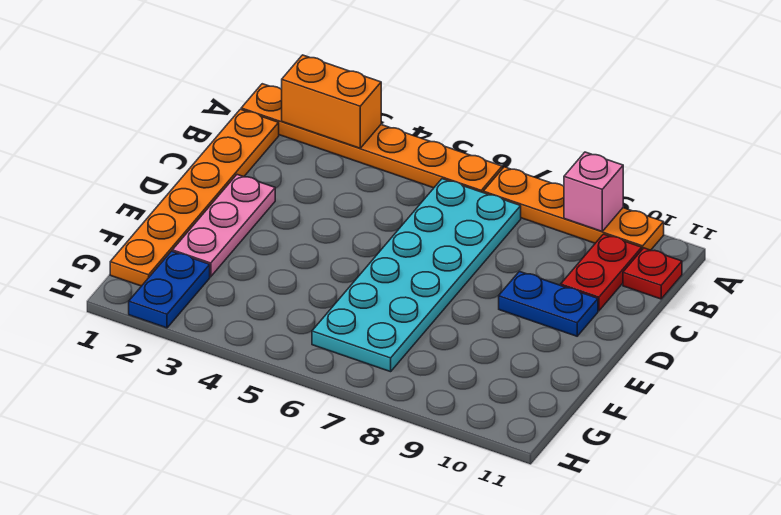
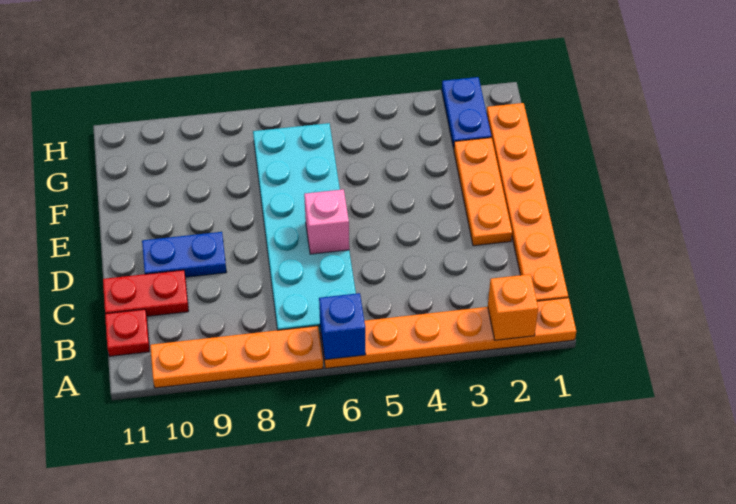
orange 1x2 brick [282,55,381,148] -> orange 1x1 brick [488,274,538,340]
none -> blue 1x1 brick [319,293,366,360]
pink 1x1 brick [564,152,623,231] -> pink 1x1 brick moved to [304,189,349,254]
red 1x2 plate [561,234,642,311] -> red 1x2 plate turned to [103,270,189,316]
pink 1x3 plate [172,175,275,277] -> orange 1x3 plate [454,138,512,246]

